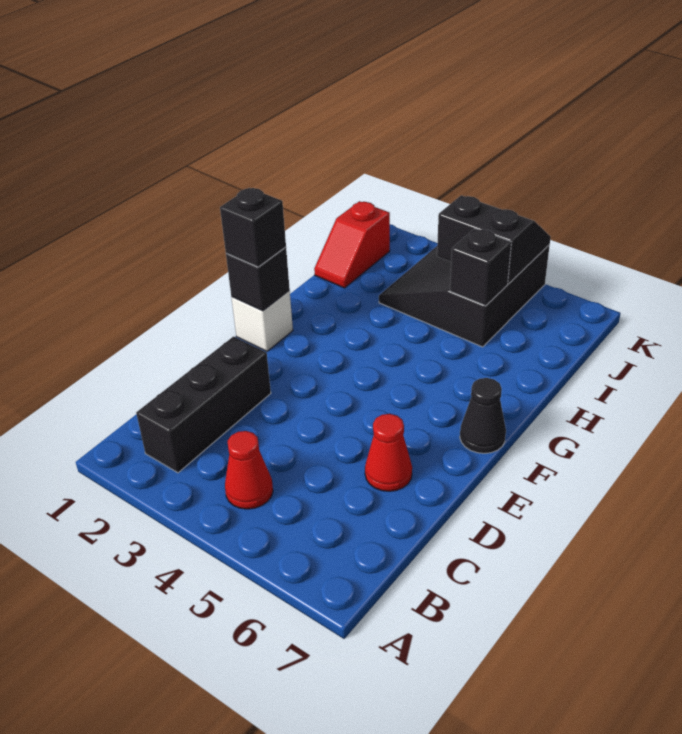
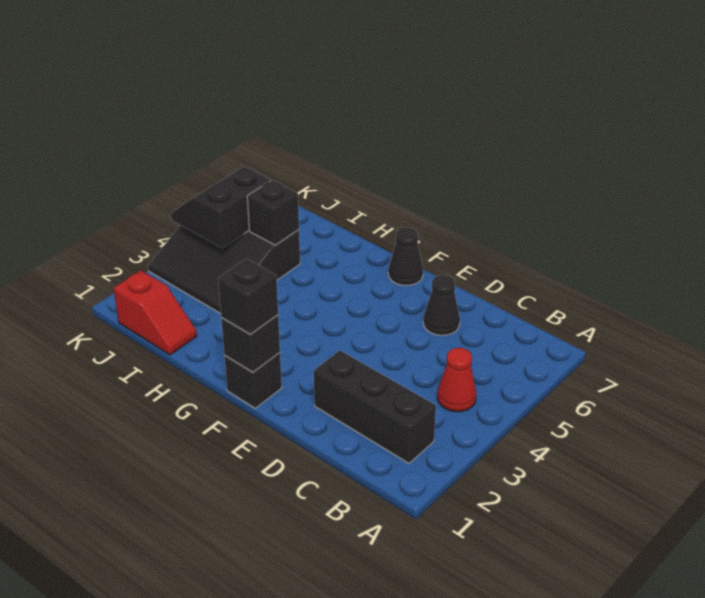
red 1x1 cone [365,414,412,491] -> black 1x1 cone [423,275,460,335]
white 1x1 brick [231,291,293,351] -> black 1x1 brick [224,352,282,408]

